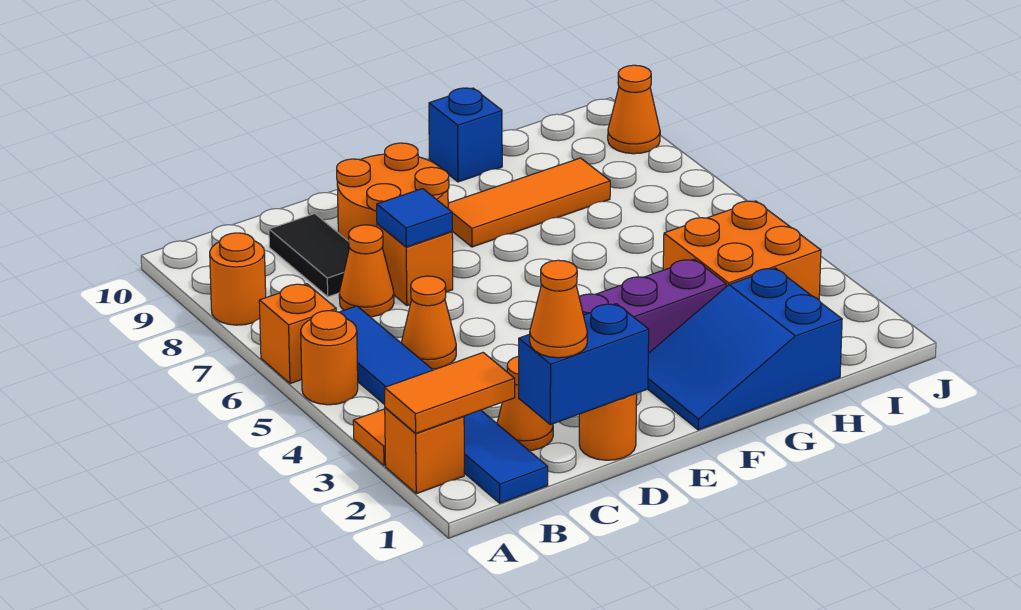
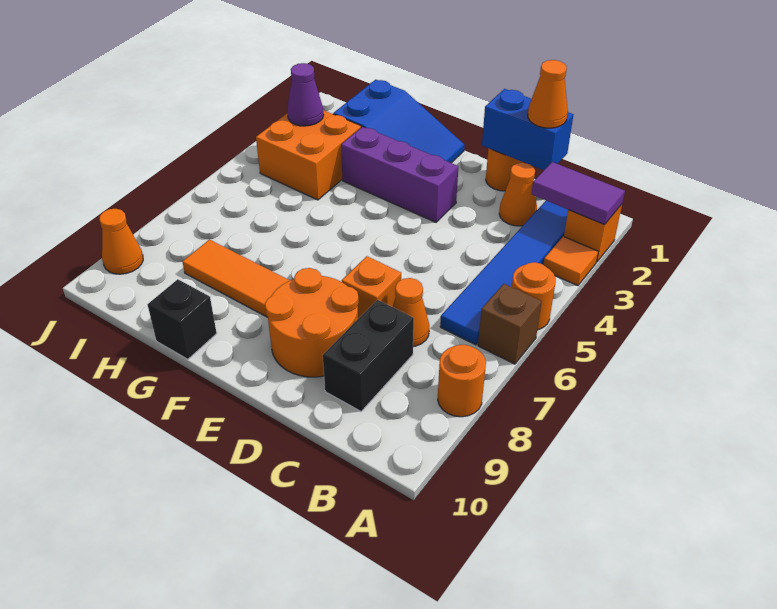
orange 1x2 tile [384,353,515,433] -> purple 1x2 tile [532,162,625,224]
orange 1x1 brick [259,284,336,384] -> brown 1x1 brick [478,284,542,364]
orange 1x1 cone [401,276,456,369] -> none
black 1x2 tile [269,214,349,297] -> black 1x2 brick [323,300,414,411]
blue 1x1 tile [377,189,452,247] -> none
blue 1x1 brick [429,88,502,182] -> black 1x1 brick [148,279,217,359]
none -> purple 1x1 cone [287,63,324,126]

